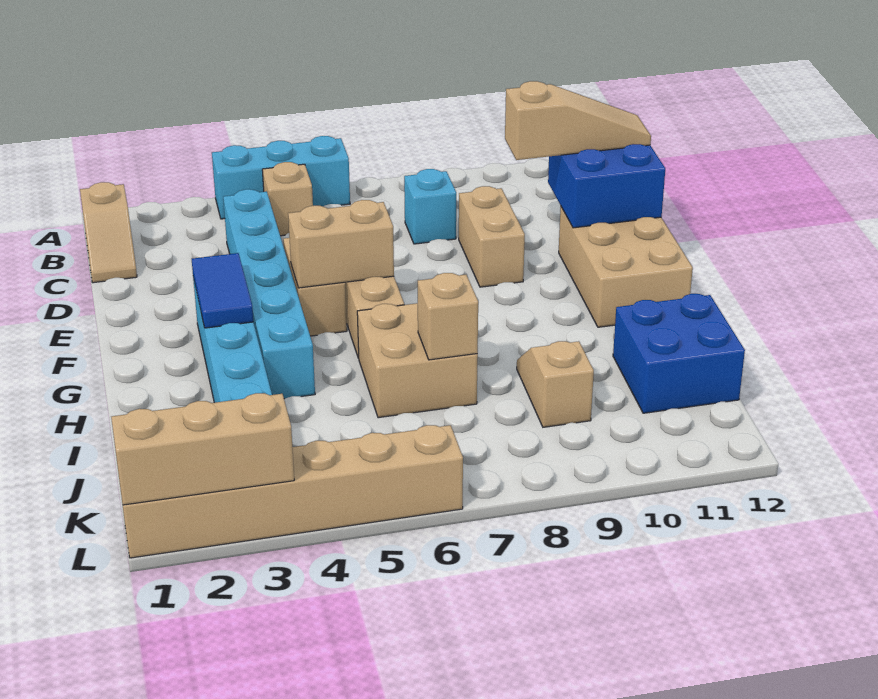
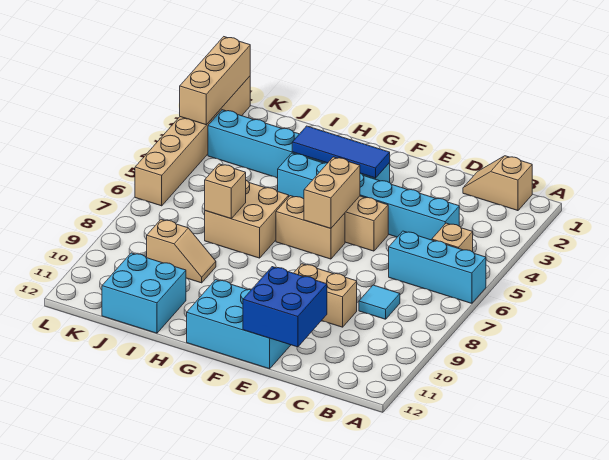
cyan 1x3 brick [212,136,350,219] -> cyan 1x3 brick turned to [389,231,486,303]
cyan 1x1 brick [404,169,456,244] -> cyan 1x1 tile [359,285,400,319]
tan 1x3 slope [505,81,651,160] -> none
tan 2x3 brick [559,207,693,327] -> cyan 2x3 brick [187,280,291,369]
blue 1x2 tile [192,253,253,328] -> blue 1x3 tile [292,126,390,178]
blue 2x2 brick [613,294,745,413] -> cyan 2x2 brick [102,253,186,333]

